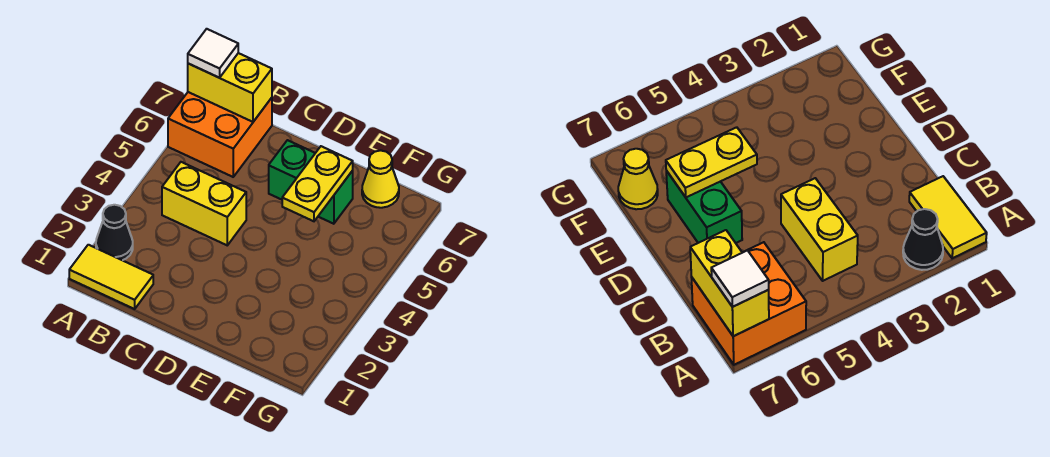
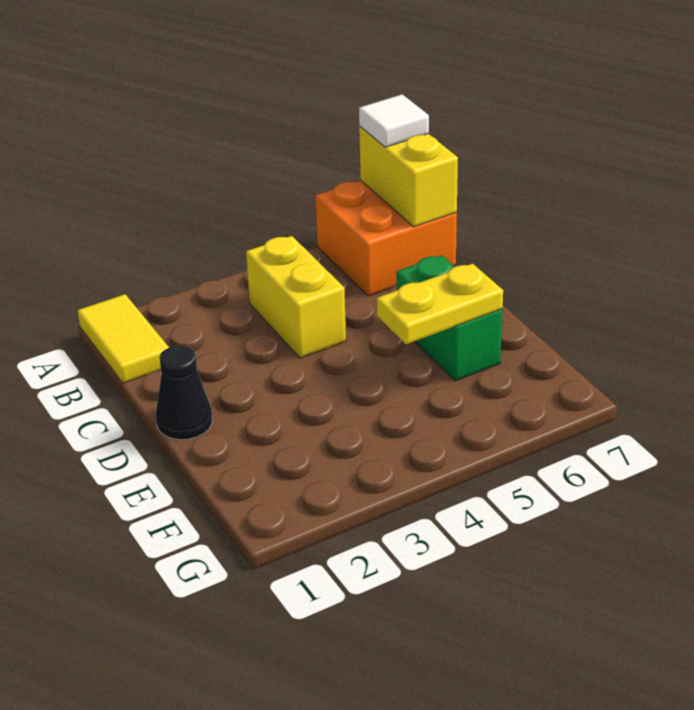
black 1x1 cone [96,205,133,260] -> black 1x1 cone moved to [156,346,212,440]
yellow 1x1 cone [362,150,399,208] -> none

